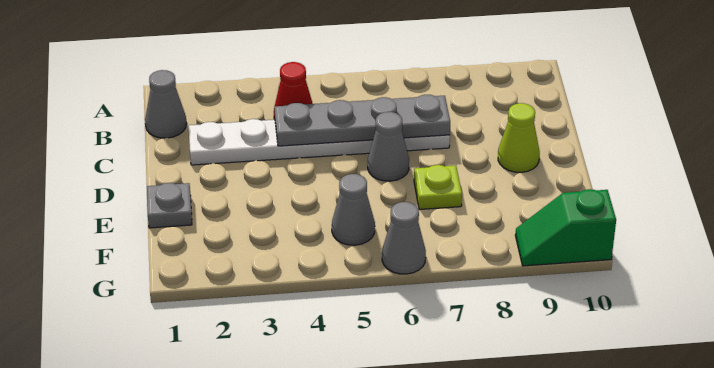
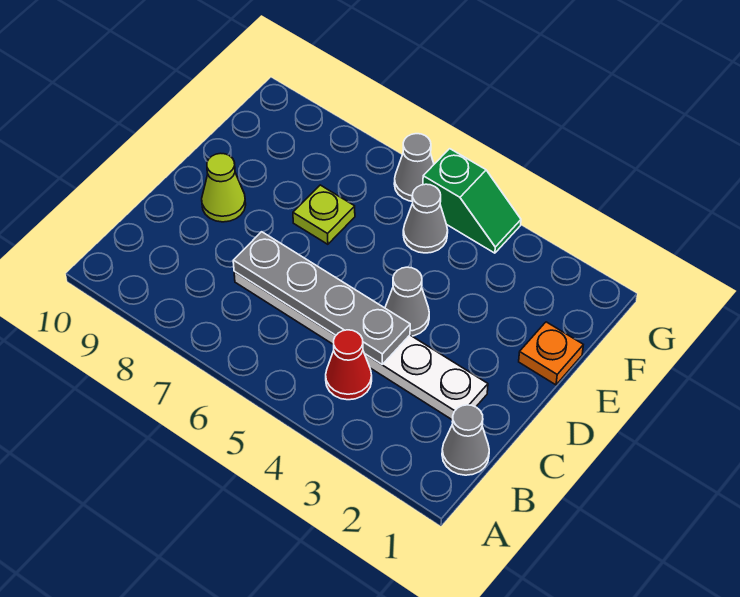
grey 1x1 cone [368,112,409,181] -> grey 1x1 cone moved to [385,267,429,336]
grey 1x1 plate [147,183,192,228] -> orange 1x1 plate [519,322,583,385]
green 1x2 slope [515,189,616,266] -> green 1x2 slope moved to [423,149,521,253]

